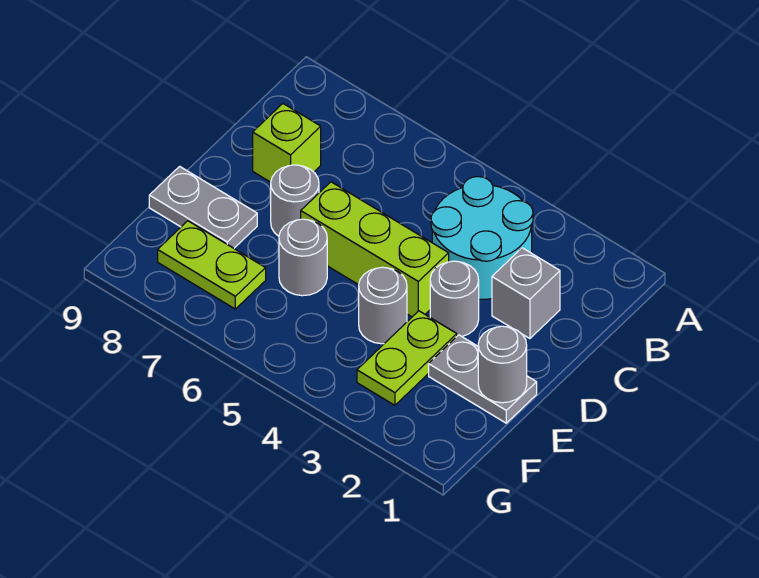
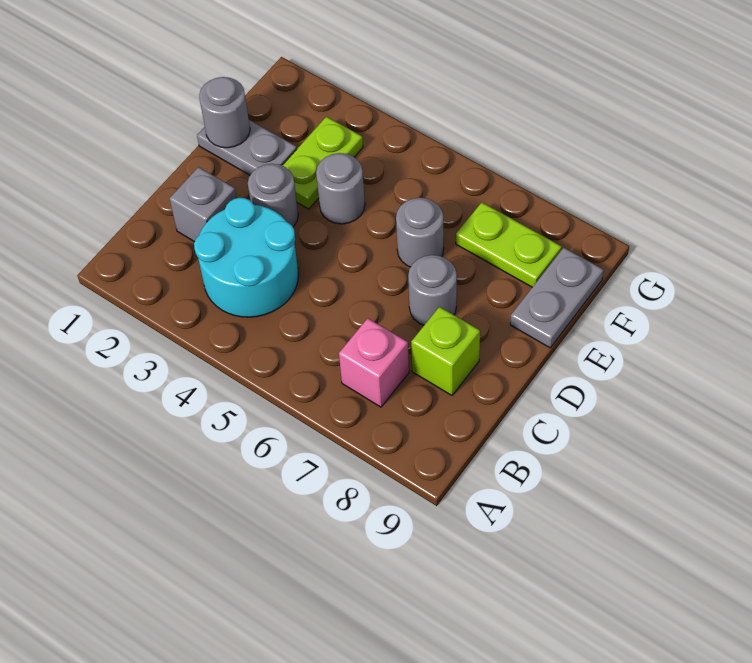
none -> pink 1x1 brick [339,318,409,407]
lime 1x3 brick [301,182,449,317] -> none
grey 1x2 plate [149,166,257,248] -> grey 1x2 plate turned to [510,248,604,348]

